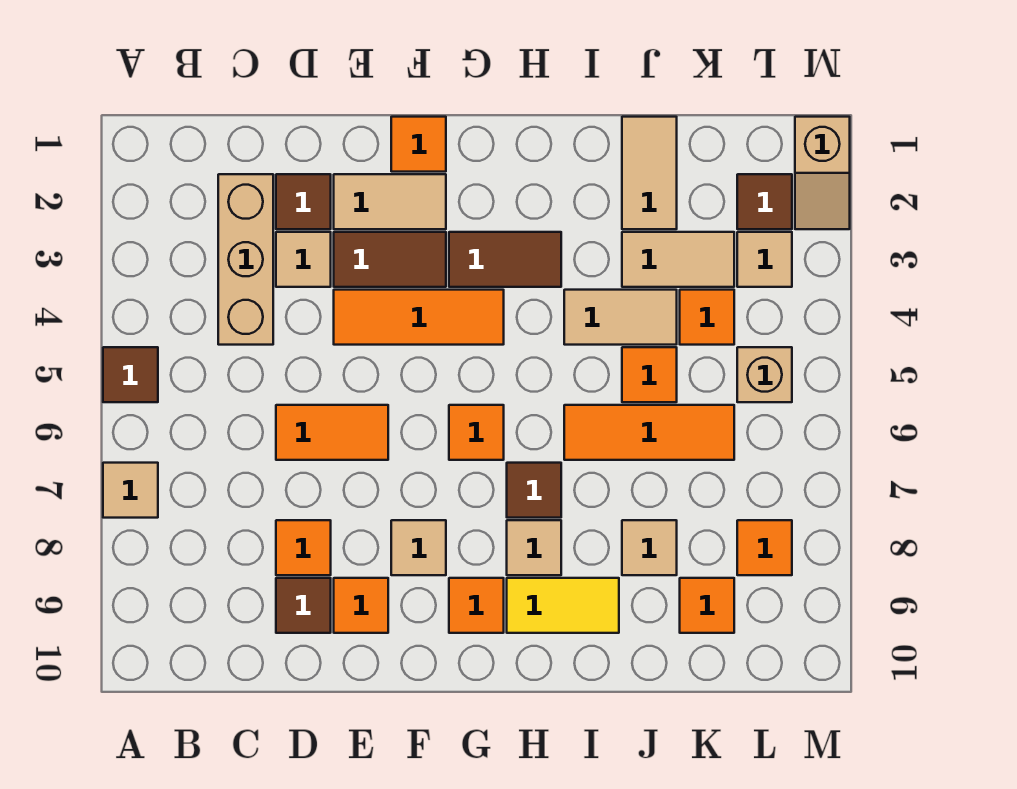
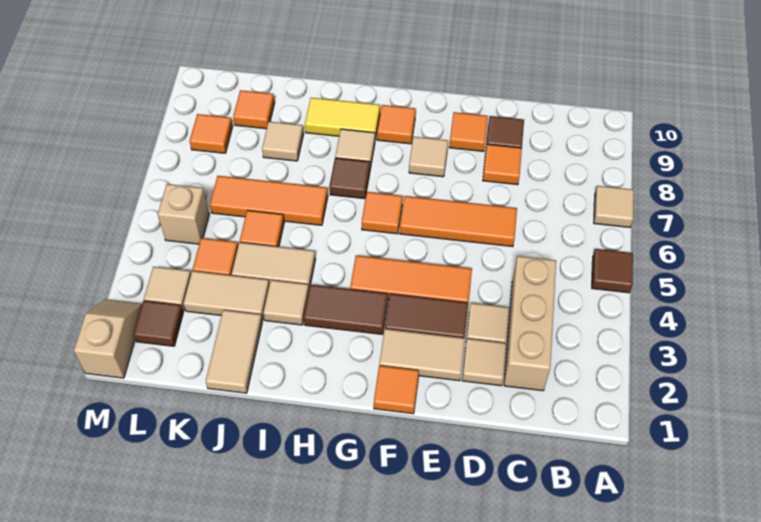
brown 1x1 tile [276,174,331,229] -> tan 1x1 tile [462,339,506,386]
orange 1x2 tile [276,405,388,460] -> orange 1x3 tile [400,196,517,247]
none -> tan 1x1 tile [263,280,309,325]

